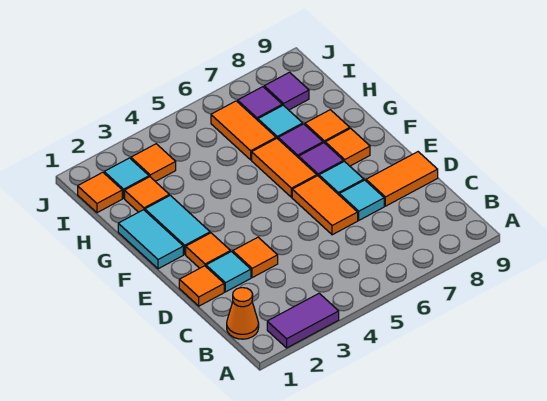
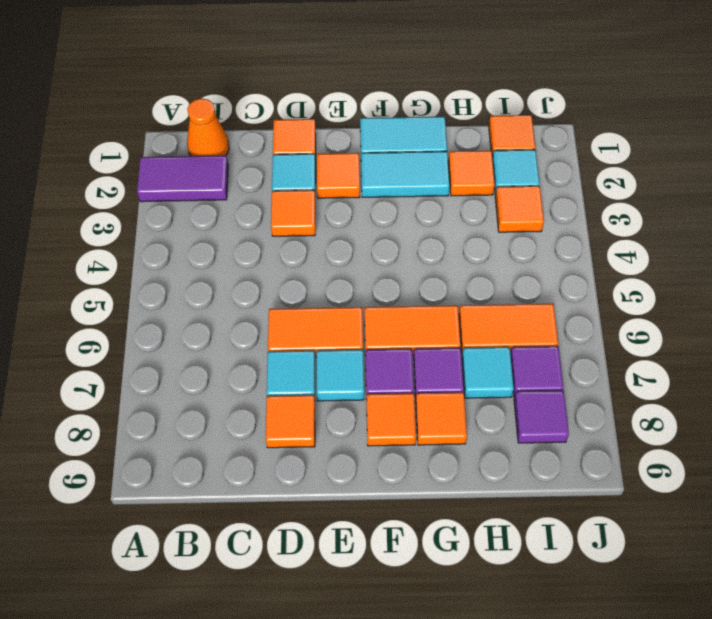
purple 1x2 tile [267,293,339,348] -> purple 1x2 tile turned to [137,155,228,202]
orange 1x2 tile [366,152,438,206] -> orange 1x1 tile [266,395,315,448]

